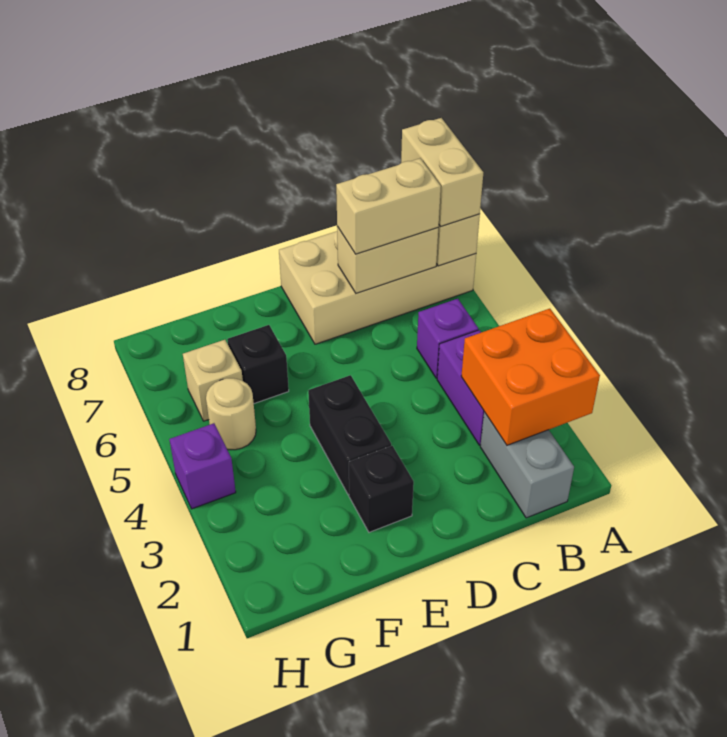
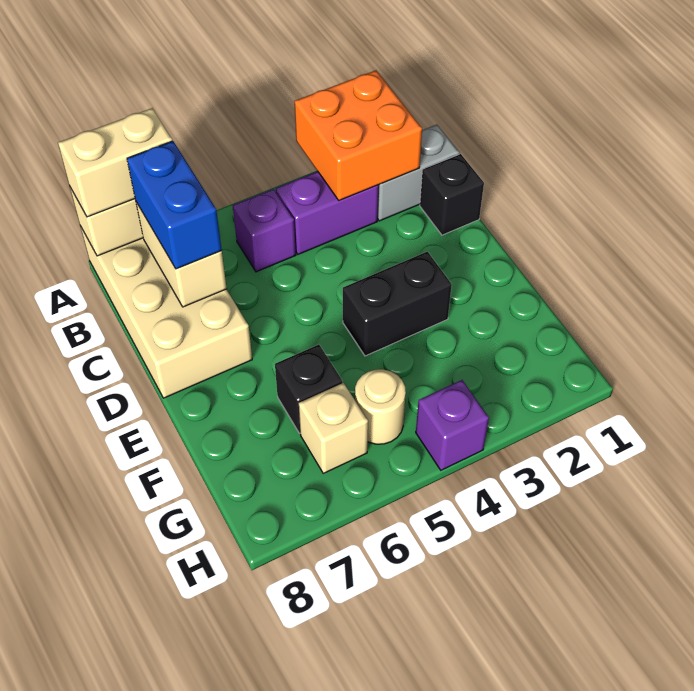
tan 1x2 brick [336,158,441,254] -> blue 1x2 brick [127,141,222,269]
black 1x1 brick [349,446,414,532] -> black 1x1 brick moved to [420,154,484,235]

